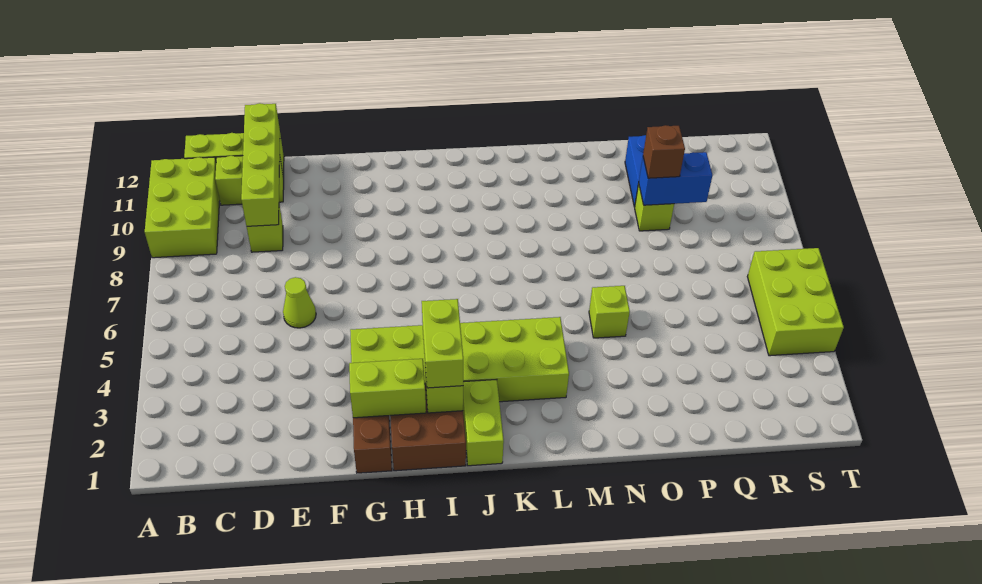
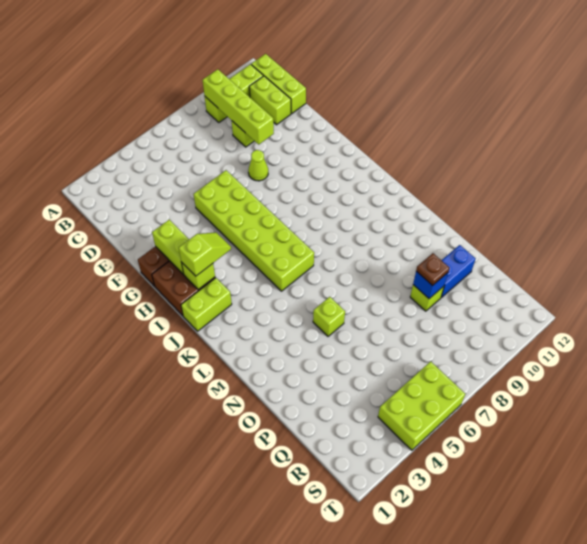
lime 2x3 brick [145,157,220,258] -> lime 1x3 brick [205,64,263,122]
lime 1x4 brick [241,103,280,226] -> lime 1x4 brick turned to [203,69,274,144]
lime 1x1 cone [283,277,316,328] -> lime 1x1 cone moved to [248,150,268,181]
lime 2x6 brick [350,317,569,402] -> lime 2x6 brick moved to [194,170,314,291]
lime 1x2 brick [422,299,463,388] -> lime 1x2 slope [179,232,231,276]
blue 1x2 brick [639,152,712,205] -> blue 1x1 brick [413,271,448,299]
brown 1x1 brick [643,125,685,178] -> brown 1x1 plate [416,253,449,286]

